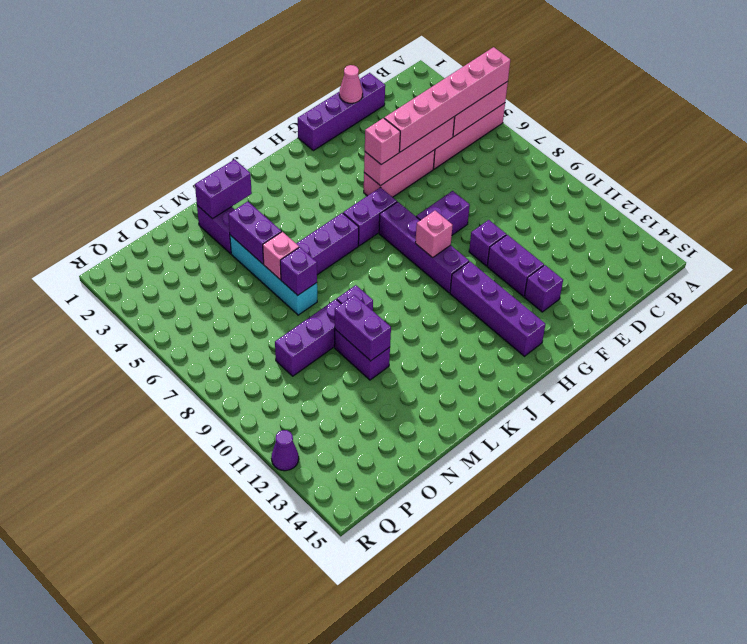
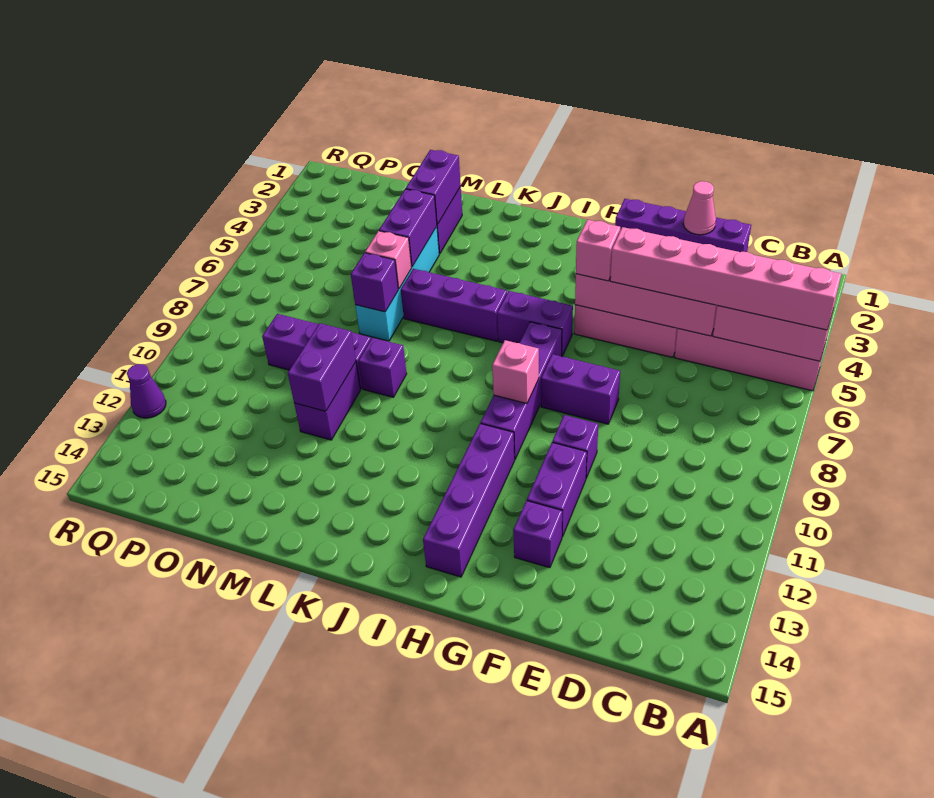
purple 1x2 brick [195,160,252,219] -> purple 1x2 brick turned to [406,150,461,224]

